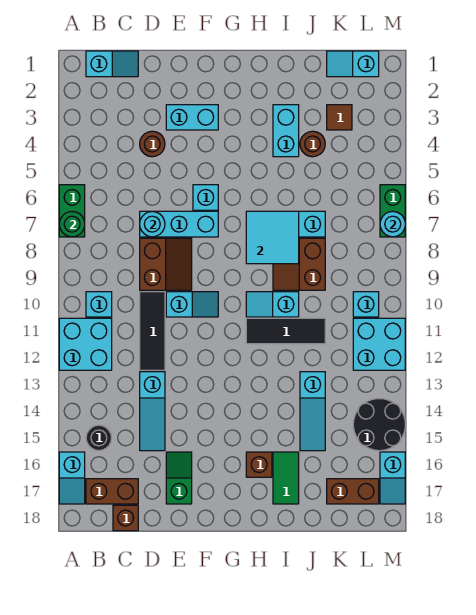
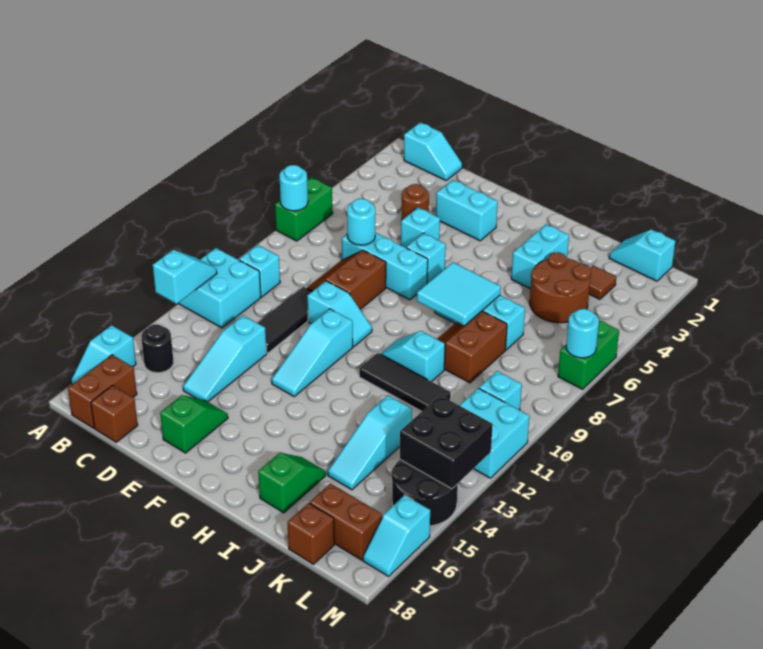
green 1x1 round brick [59,212,85,237] -> cyan 1x1 round brick [279,165,308,211]
none -> cyan 1x2 slope [153,250,217,304]
brown 1x2 brick [86,479,138,504] -> brown 1x2 brick turned to [68,355,137,428]
brown 2x2 slope [140,238,192,290] -> brown 2x2 slope turned to [307,250,386,309]
none -> cyan 1x1 brick [401,207,440,248]
none -> cyan 1x3 slope [272,309,353,396]
brown 1x1 brick [246,452,272,477] -> brown 1x1 brick moved to [287,503,334,564]
green 1x2 tile [273,452,299,504] -> green 1x2 slope [258,453,326,513]
brown 1x1 round brick [300,131,325,157] -> brown 2x2 round brick [530,252,591,323]
none -> black 2x2 brick [400,395,493,489]

